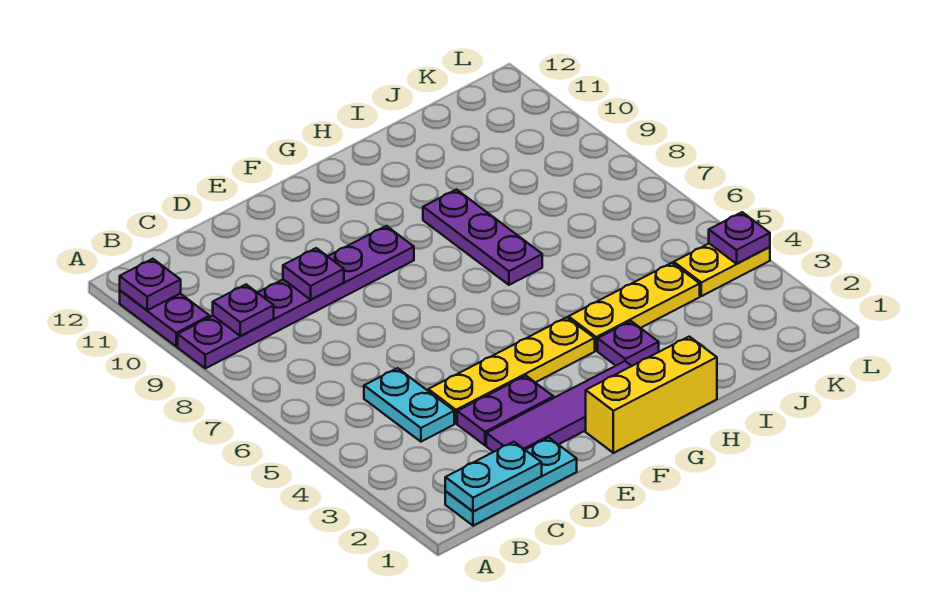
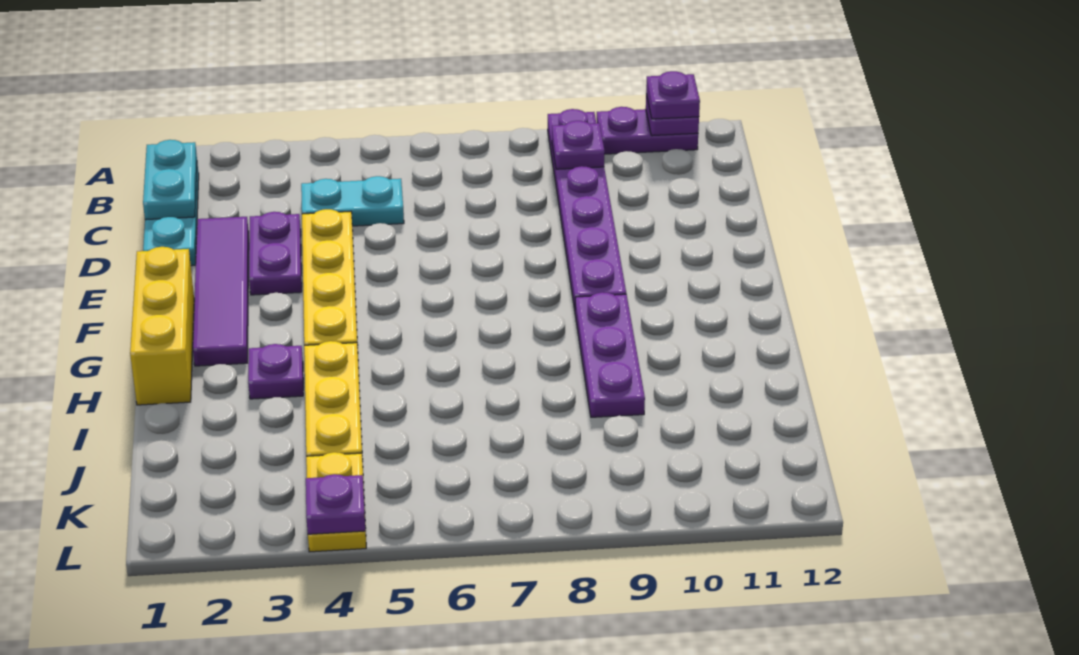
purple 1x1 plate [283,248,344,300] -> purple 1x1 plate moved to [646,71,700,119]
purple 1x3 plate [423,190,542,285] -> purple 1x3 plate turned to [575,292,645,417]

